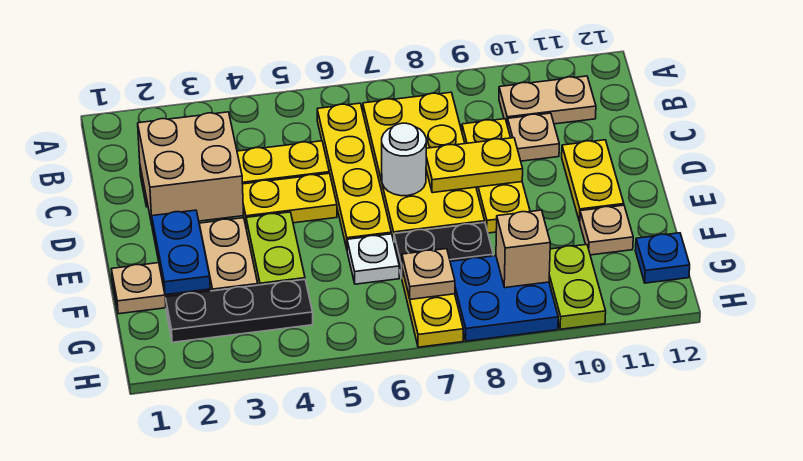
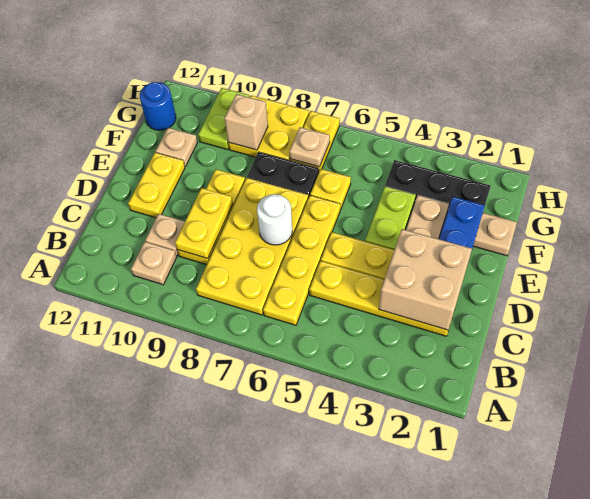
tan 1x2 plate [499,76,596,125] -> tan 1x1 plate [131,242,177,285]
yellow 1x2 plate [426,138,523,193] -> yellow 1x2 plate turned to [175,188,233,259]
white 1x1 plate [347,234,399,284] -> yellow 1x1 plate [310,169,351,210]
blue 2x2 plate [450,256,558,341] -> yellow 2x2 plate [228,95,309,160]
blue 1x1 plate [635,233,690,283] -> blue 1x1 round brick [140,82,176,130]

